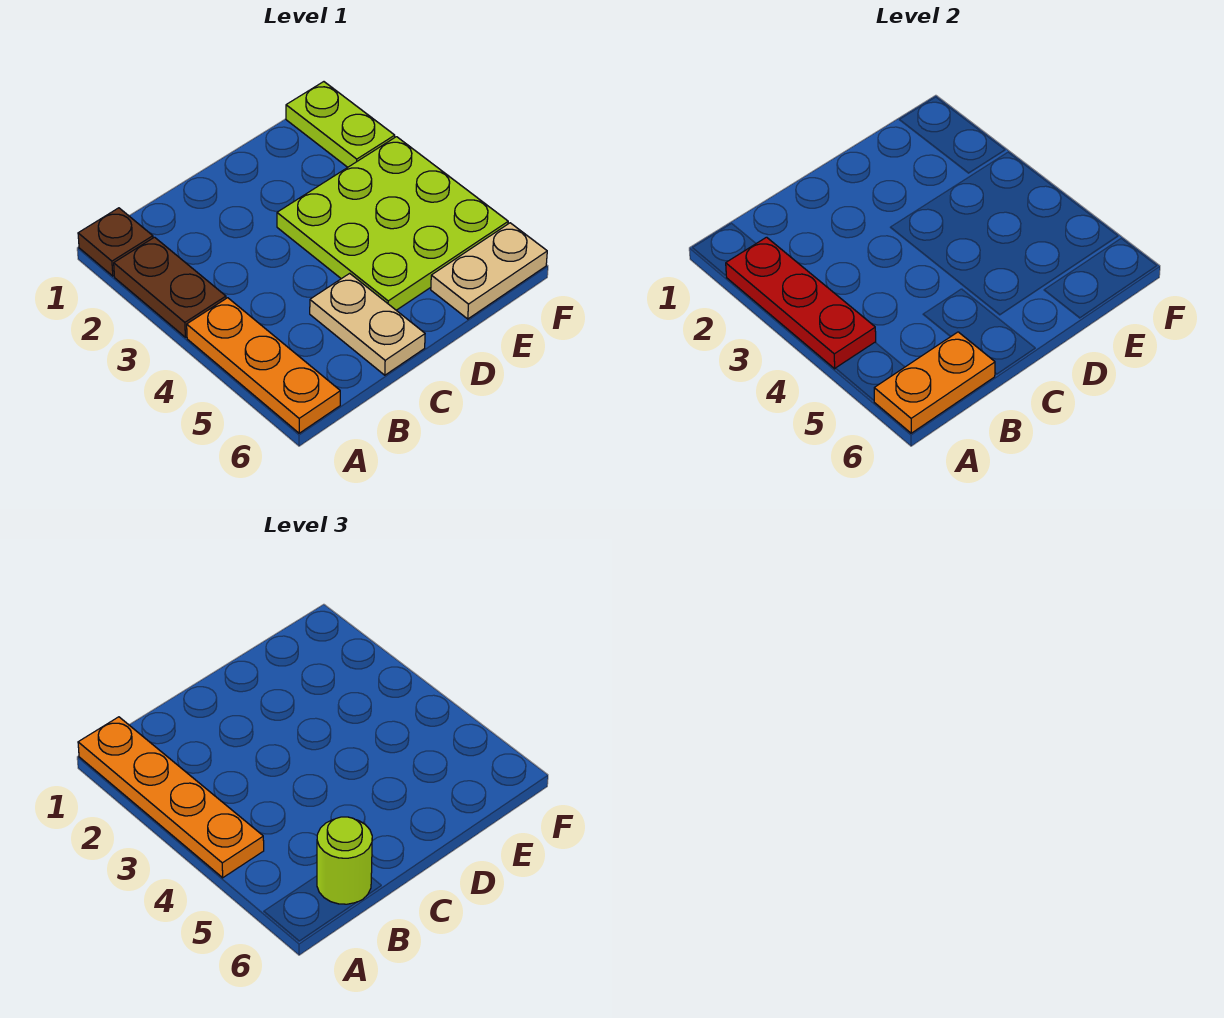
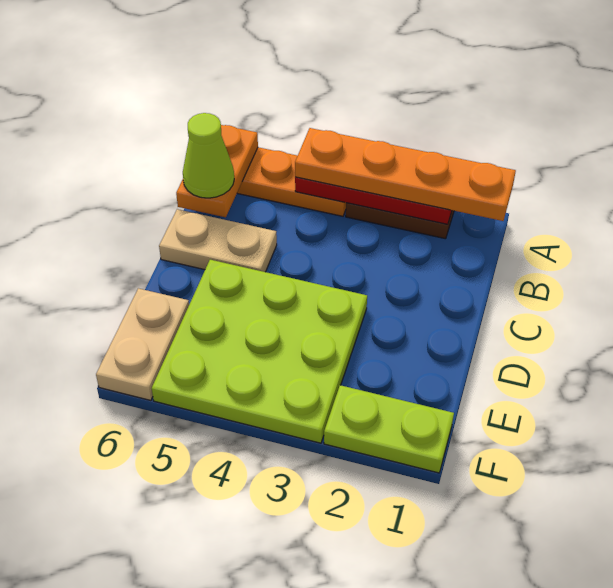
brown 1x1 plate [78,208,153,276] -> none
lime 1x1 round brick [317,817,372,904] -> lime 1x1 cone [183,113,234,198]

